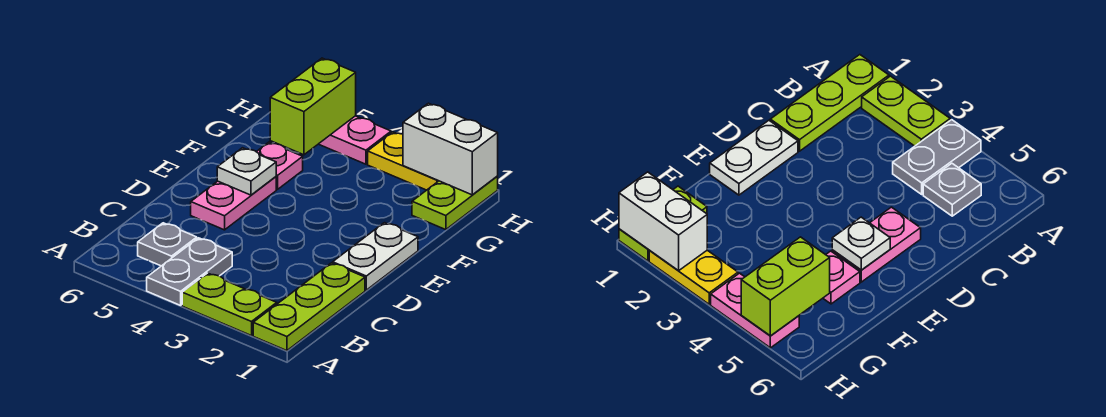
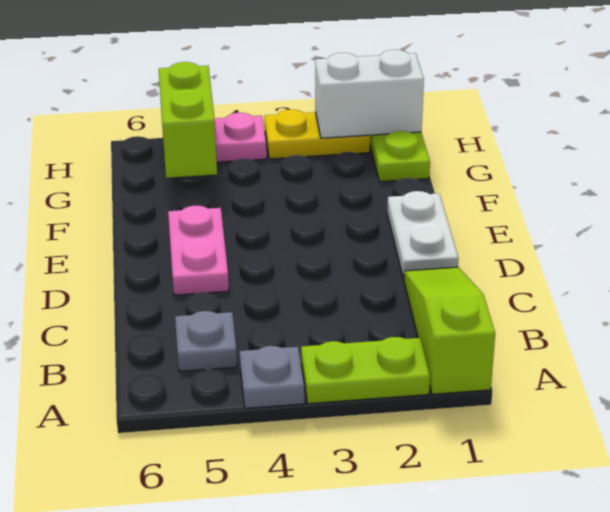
lime 1x3 plate [253,263,365,351] -> lime 1x3 slope [404,267,495,394]
grey 1x2 plate [147,238,232,305] -> grey 1x1 plate [240,346,305,408]
white 1x1 plate [217,148,276,195] -> none
pink 1x1 plate [257,142,303,190] -> none

